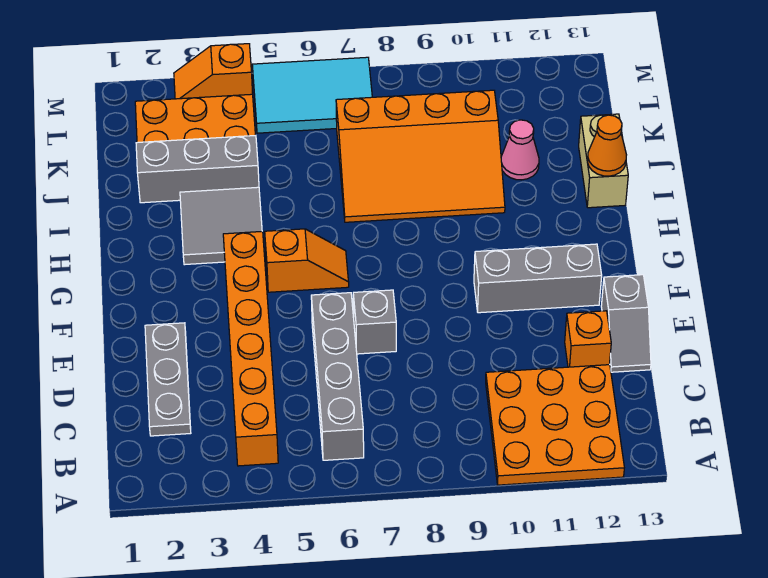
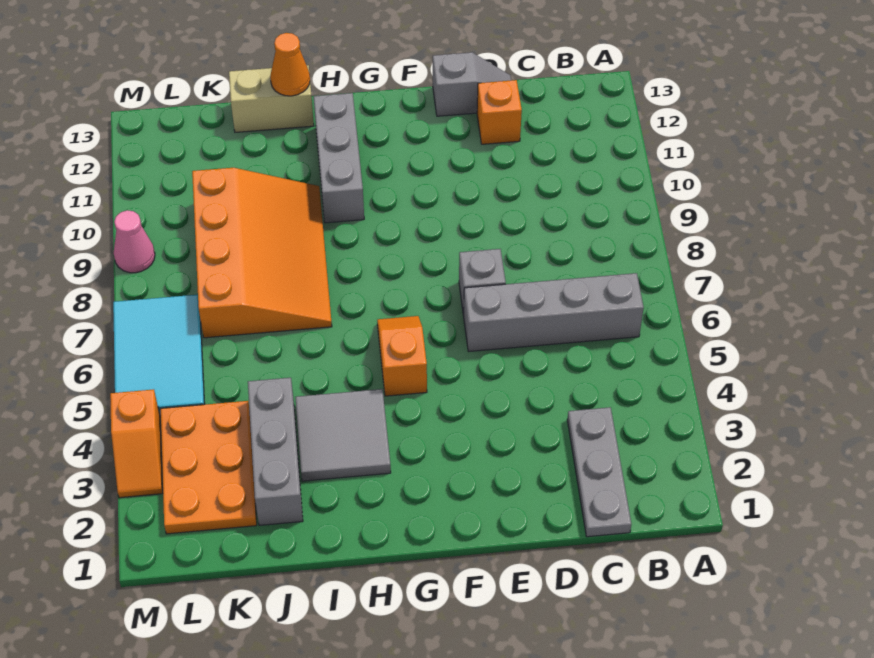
orange 3x3 plate [486,364,624,485] -> none
orange 1x6 brick [223,231,278,466] -> none
grey 1x3 plate [145,323,191,436] -> grey 1x3 plate turned to [567,407,631,537]
grey 1x3 brick [474,244,602,313] -> grey 1x3 brick moved to [314,93,364,223]
pink 1x1 cone [501,120,539,180] -> pink 1x1 cone moved to [113,210,155,273]

